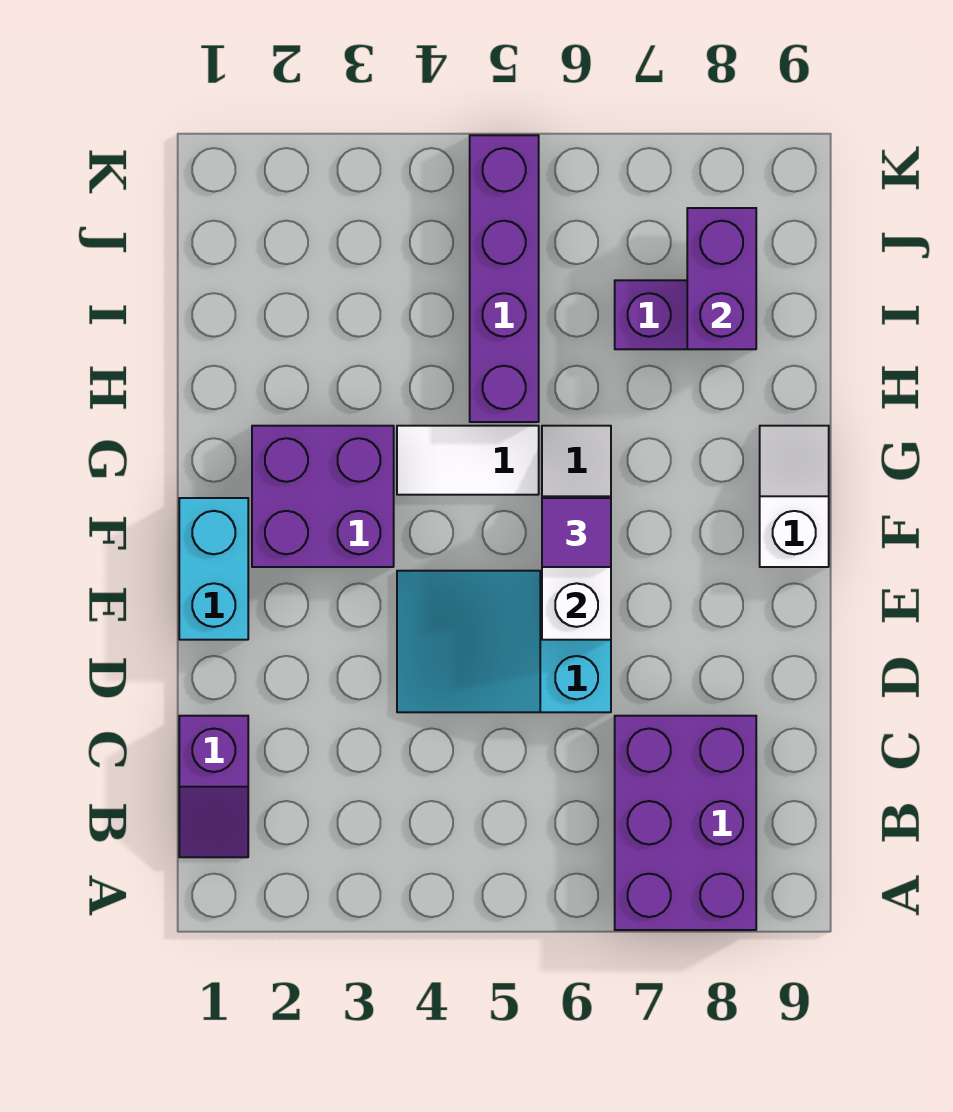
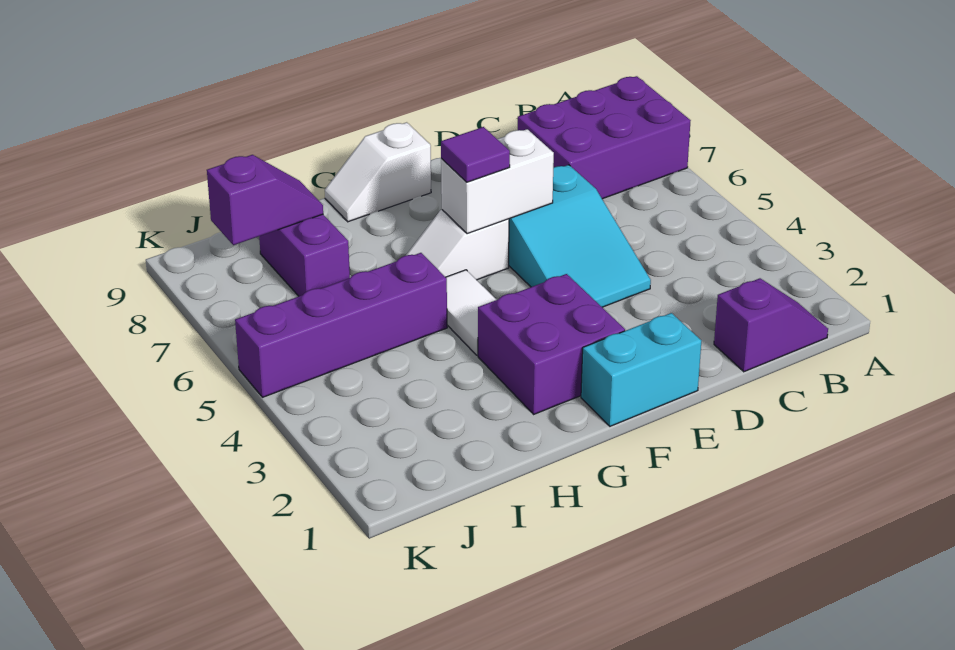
purple 1x2 brick [687,208,756,349] -> purple 1x2 slope [207,155,323,245]

